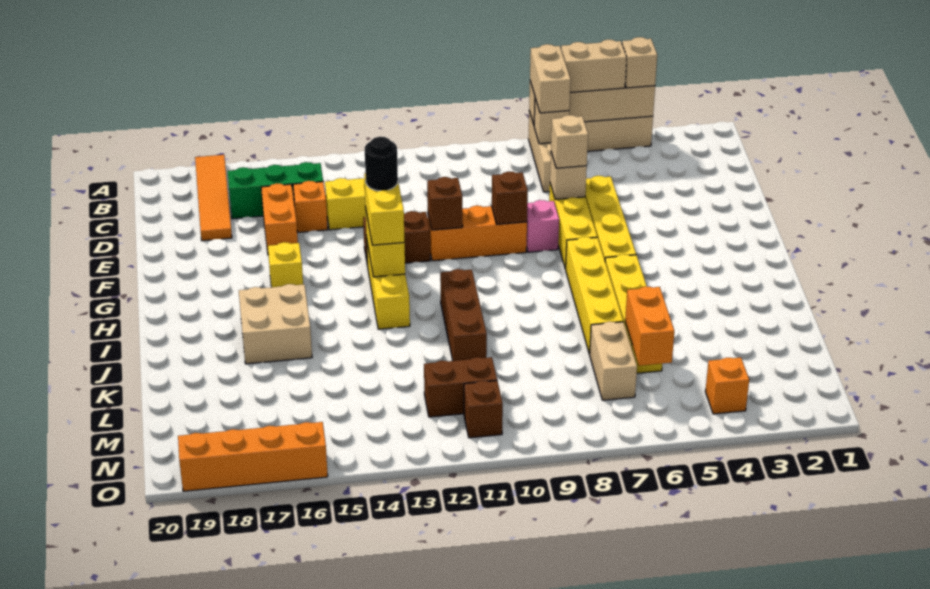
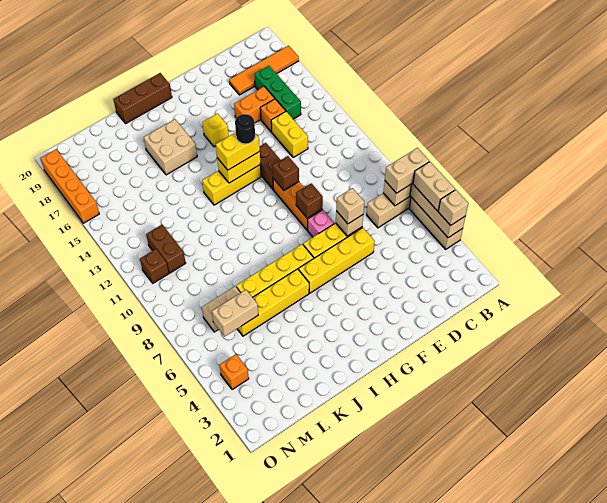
brown 1x3 brick [440,269,487,361] -> brown 1x3 brick moved to [113,73,172,124]
orange 1x2 brick [625,286,674,366] -> tan 1x2 brick [212,290,258,336]

